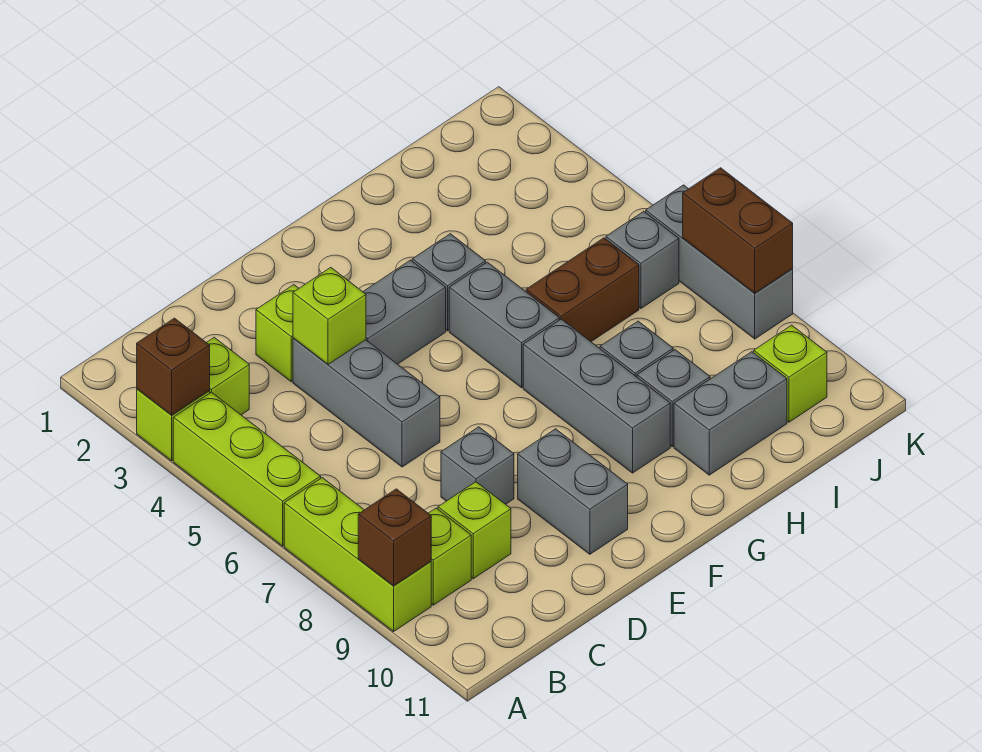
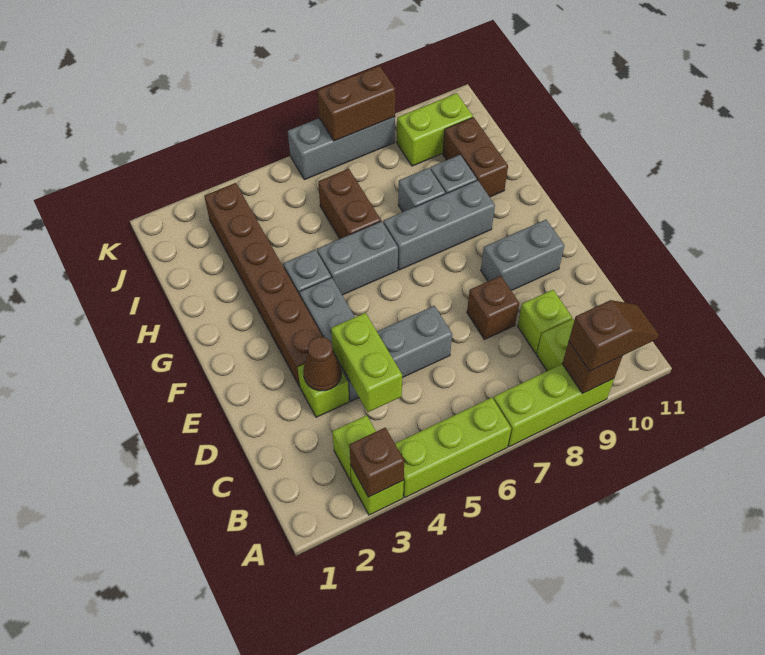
none -> brown 1x2 slope [569,300,659,371]
none -> brown 1x1 cone [303,337,341,391]
lime 1x1 brick [293,268,366,364] -> lime 1x2 brick [331,313,402,412]
grey 1x1 brick [441,427,514,504] -> brown 1x1 brick [467,276,519,340]
none -> brown 1x6 brick [204,183,323,387]
grey 1x2 brick [674,352,787,475] -> brown 1x2 brick [443,117,508,197]
grey 1x1 brick [606,211,679,308] -> none
lime 1x1 brick [754,325,827,422] -> lime 1x2 brick [397,93,473,166]

